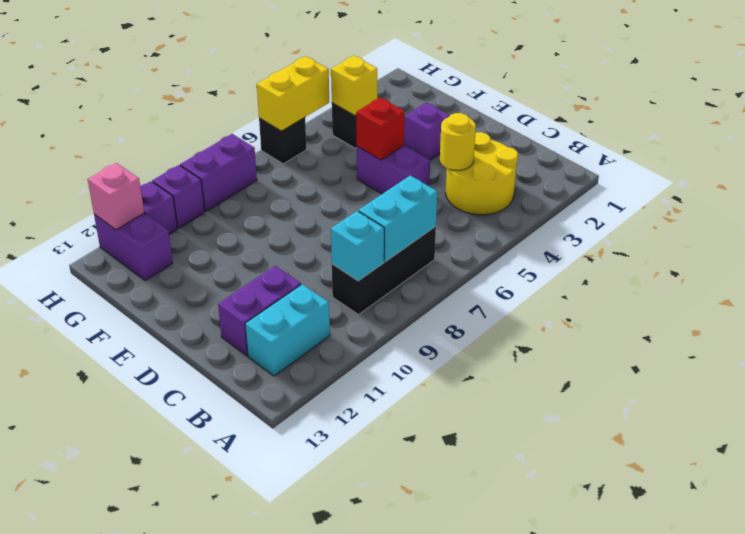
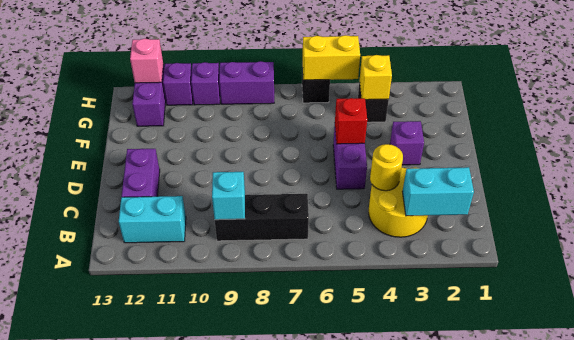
cyan 1x2 brick [359,175,437,262] -> cyan 1x2 brick moved to [403,167,474,216]
purple 1x2 brick [218,266,301,356] -> purple 1x2 brick turned to [122,149,160,197]

